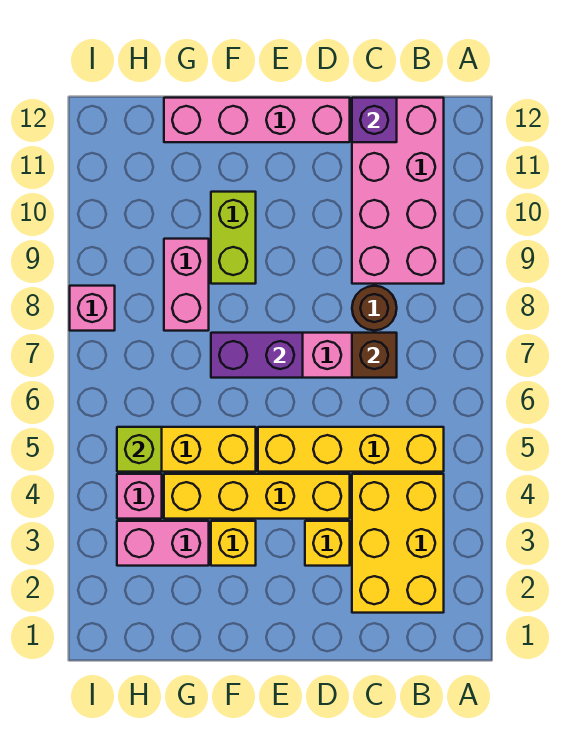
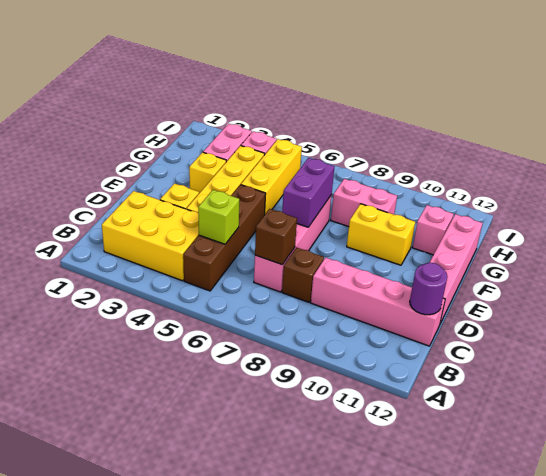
yellow 1x4 brick [258,427,444,472] -> brown 1x4 brick [183,185,266,291]
pink 2x4 brick [352,98,444,284] -> pink 1x4 brick [311,258,445,346]
brown 1x1 round brick [352,286,397,331] -> brown 1x1 brick [282,247,324,302]
purple 1x1 brick [352,98,397,142] -> purple 1x1 round brick [410,263,448,315]
lime 1x2 brick [211,192,256,284] -> yellow 1x2 brick [347,204,415,265]
lime 1x1 brick [117,427,162,472] -> lime 1x1 brick moved to [198,190,239,244]
pink 1x1 brick [70,286,115,331] -> pink 1x1 brick moved to [413,205,454,255]

